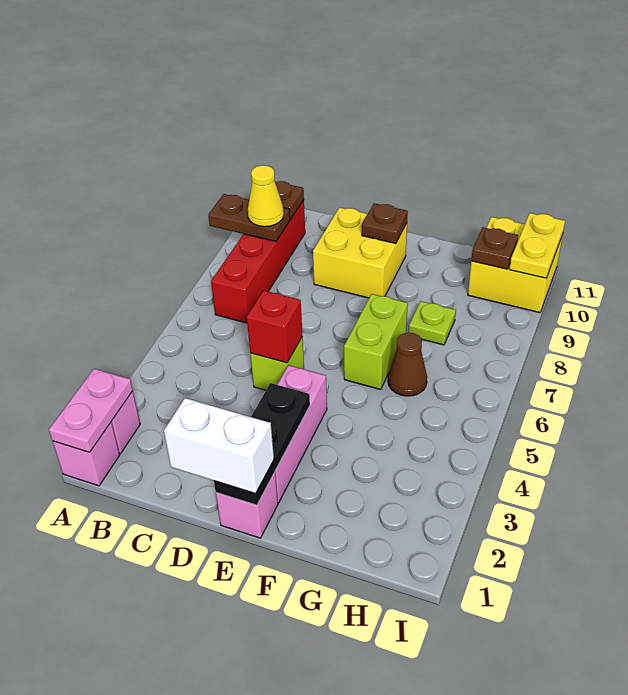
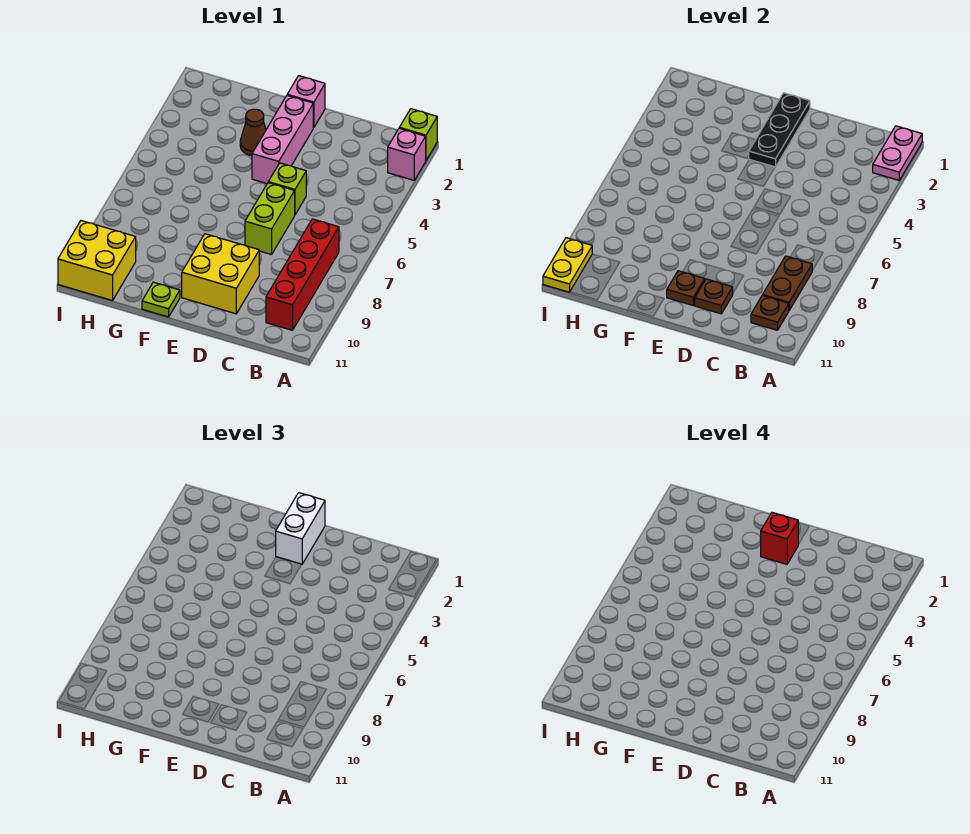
pink 1x1 brick [53,422,120,486] -> lime 1x1 brick [399,109,437,160]
brown 1x2 plate [208,194,290,241] -> brown 1x2 plate turned to [763,256,812,310]
yellow 1x1 cone [248,165,284,227] -> none
white 1x2 brick [164,398,274,494] -> white 1x2 brick turned to [276,493,325,564]
red 1x1 brick [247,291,302,363] -> red 1x1 brick moved to [761,513,798,564]
lime 1x2 brick [344,294,408,389] -> lime 1x2 brick moved to [245,183,295,255]
brown 1x1 cone [388,333,427,396] -> brown 1x1 cone moved to [240,109,266,156]
lime 1x1 plate [409,301,456,345] -> lime 1x1 plate moved to [142,282,180,317]
brown 1x1 plate [471,227,518,269] -> brown 1x1 plate moved to [694,279,733,314]

